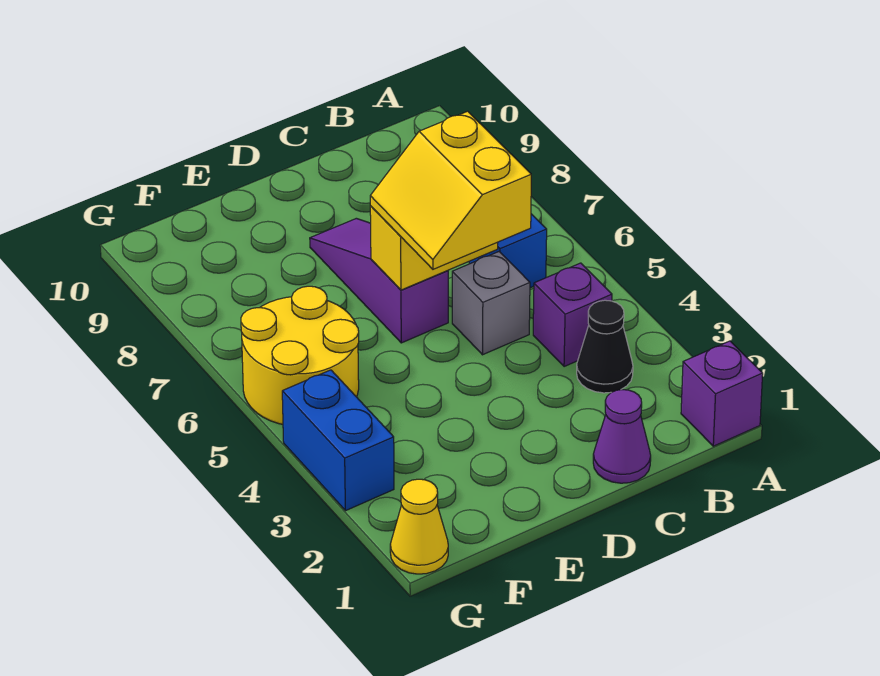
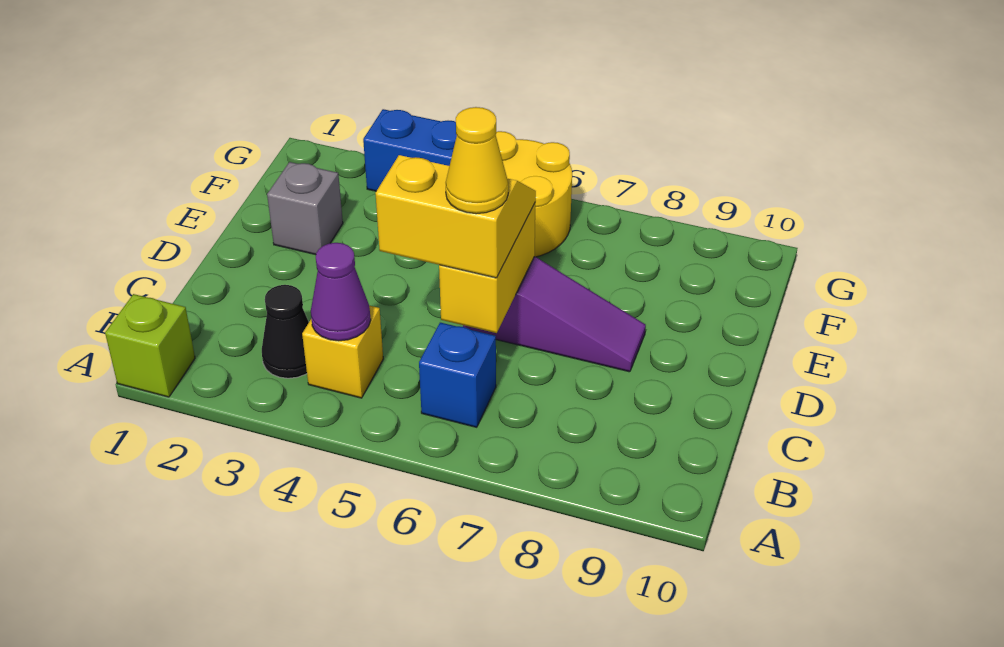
purple 1x1 brick [681,341,763,446] -> lime 1x1 brick [105,294,195,397]
purple 1x1 brick [533,263,612,367] -> yellow 1x1 brick [302,306,383,398]
purple 1x1 cone [593,390,651,483] -> purple 1x1 cone moved to [311,243,371,341]
grey 1x1 brick [452,252,530,355] -> grey 1x1 brick moved to [267,162,343,255]
yellow 1x1 cone [390,479,448,574] -> yellow 1x1 cone moved to [446,107,508,214]

